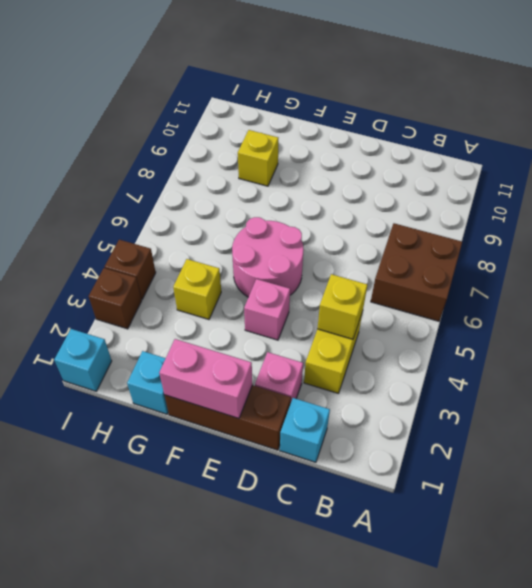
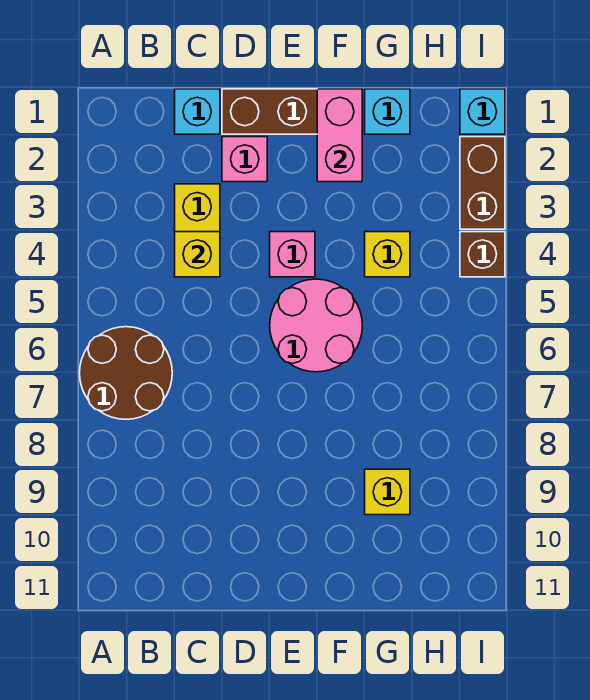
brown 2x2 brick [371,223,462,321] -> brown 2x2 round brick [80,327,172,419]
pink 1x2 brick [159,339,252,418] -> pink 1x2 brick turned to [317,89,362,182]
brown 1x1 brick [89,268,142,329] -> brown 1x2 brick [460,137,505,229]

